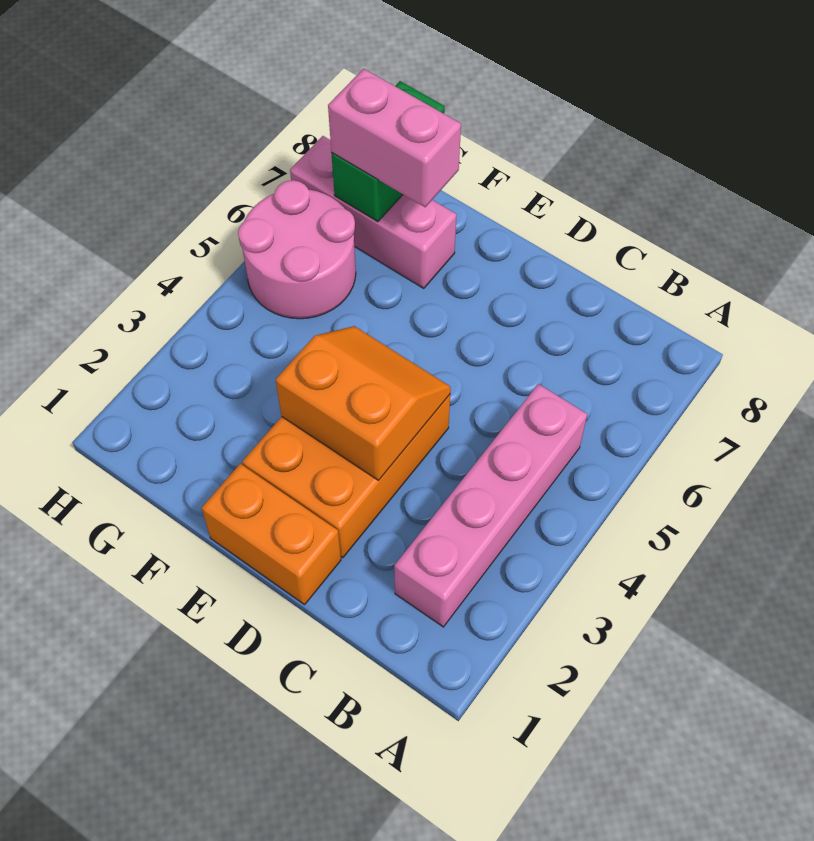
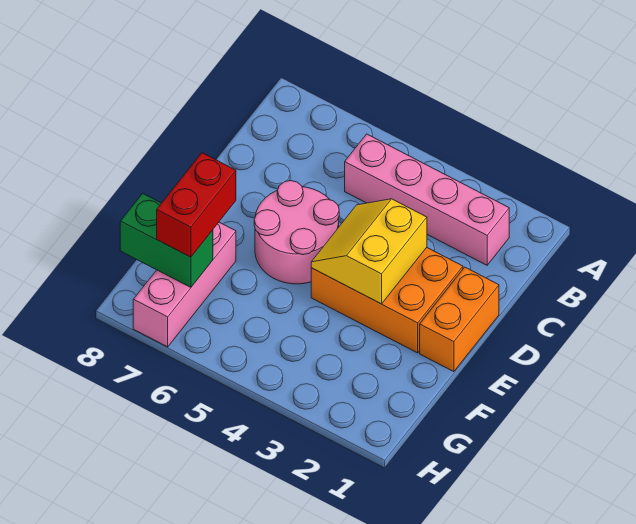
orange 2x2 slope [276,326,451,480] -> yellow 2x2 slope [311,199,427,304]
pink 1x2 brick [328,69,461,207] -> red 1x2 brick [157,153,236,257]
pink 2x2 round brick [238,180,356,319] -> pink 2x2 round brick moved to [254,181,339,284]

